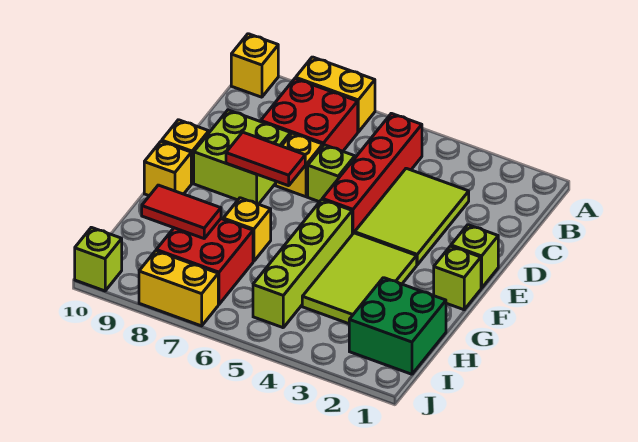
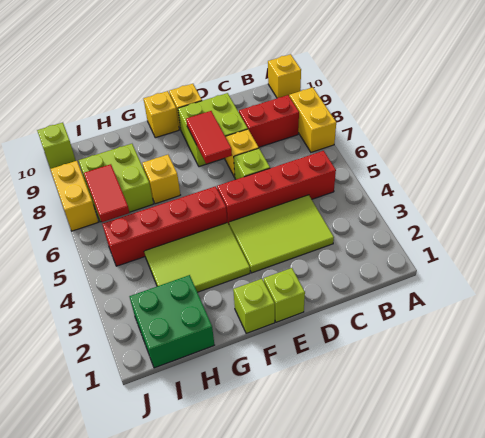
red 2x2 brick [261,79,358,151] -> red 1x2 brick [239,95,299,147]
lime 1x4 brick [253,200,352,328] -> red 1x4 brick [102,186,227,266]
red 2x2 brick [156,219,253,304] -> lime 2x2 brick [79,144,153,222]
red 1x2 tile [142,185,221,238] -> red 1x2 tile moved to [84,164,130,222]

